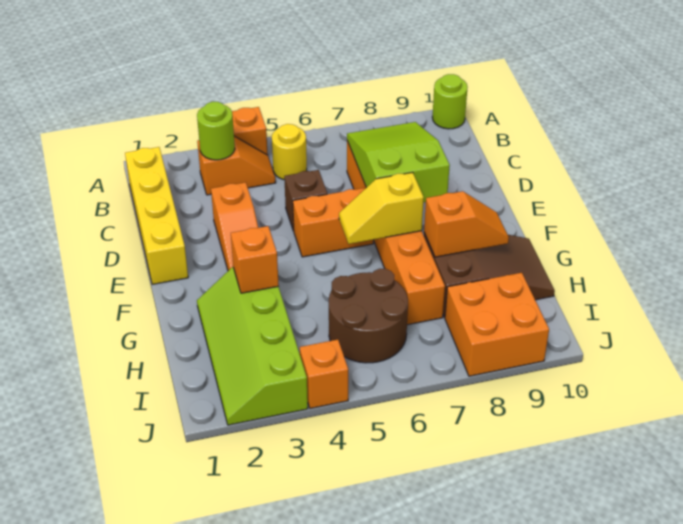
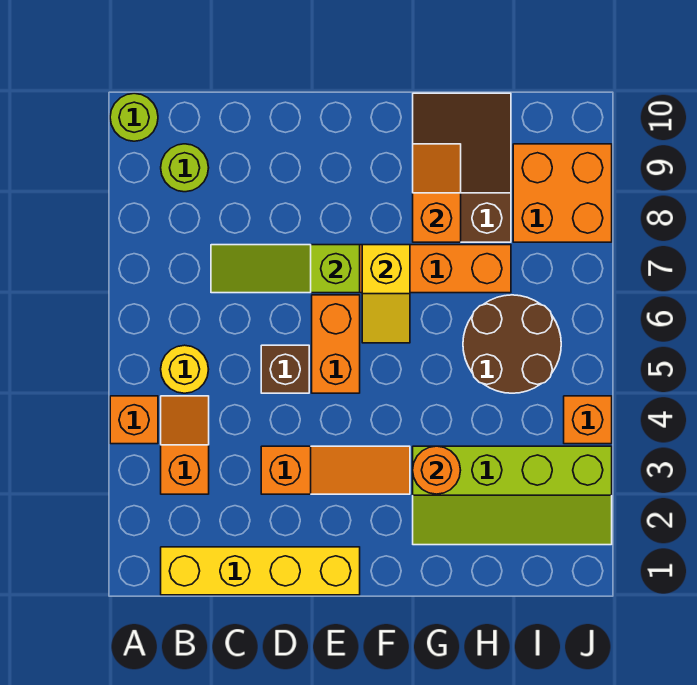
lime 1x1 round brick [197,102,235,160] -> lime 1x1 round brick moved to [161,144,209,192]
lime 2x3 slope [347,122,450,203] -> lime 1x3 slope [211,245,360,293]
orange 1x1 brick [231,226,279,293] -> orange 1x1 round brick [413,446,461,494]

